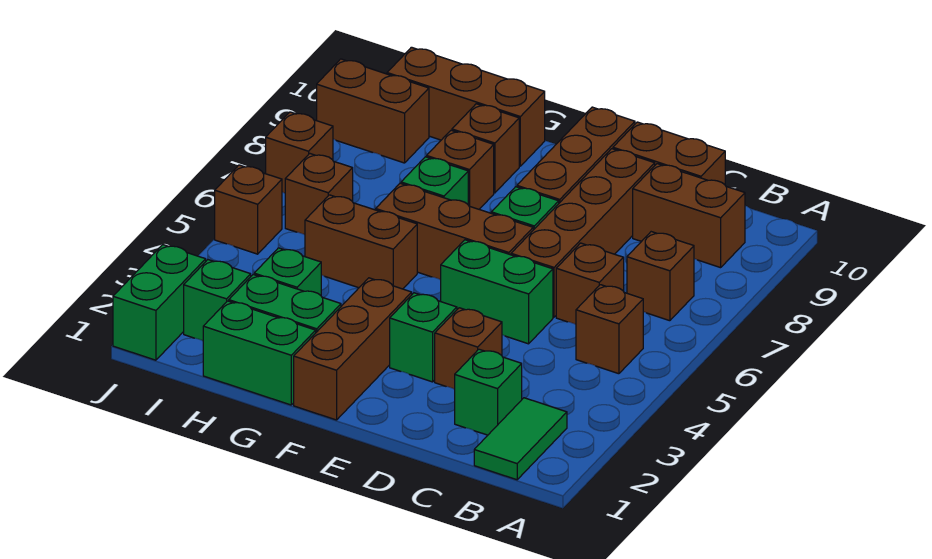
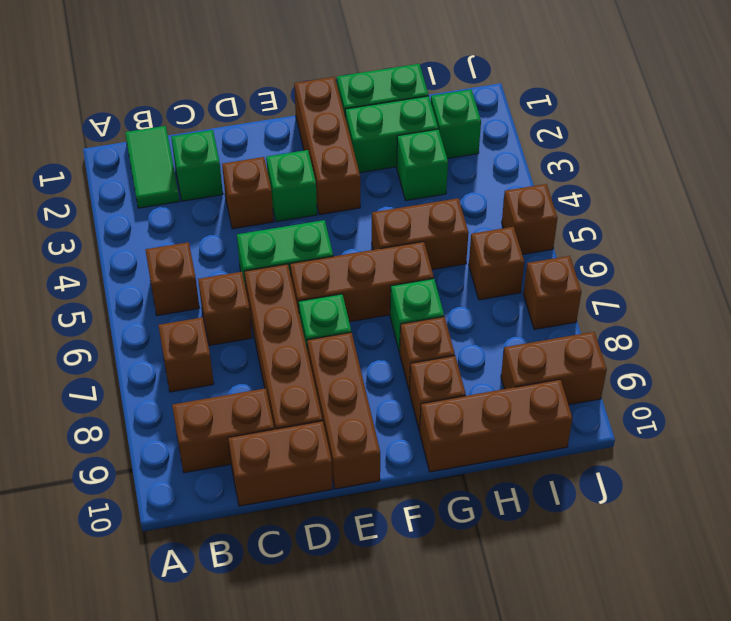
green 1x2 brick [113,245,206,360] -> none

